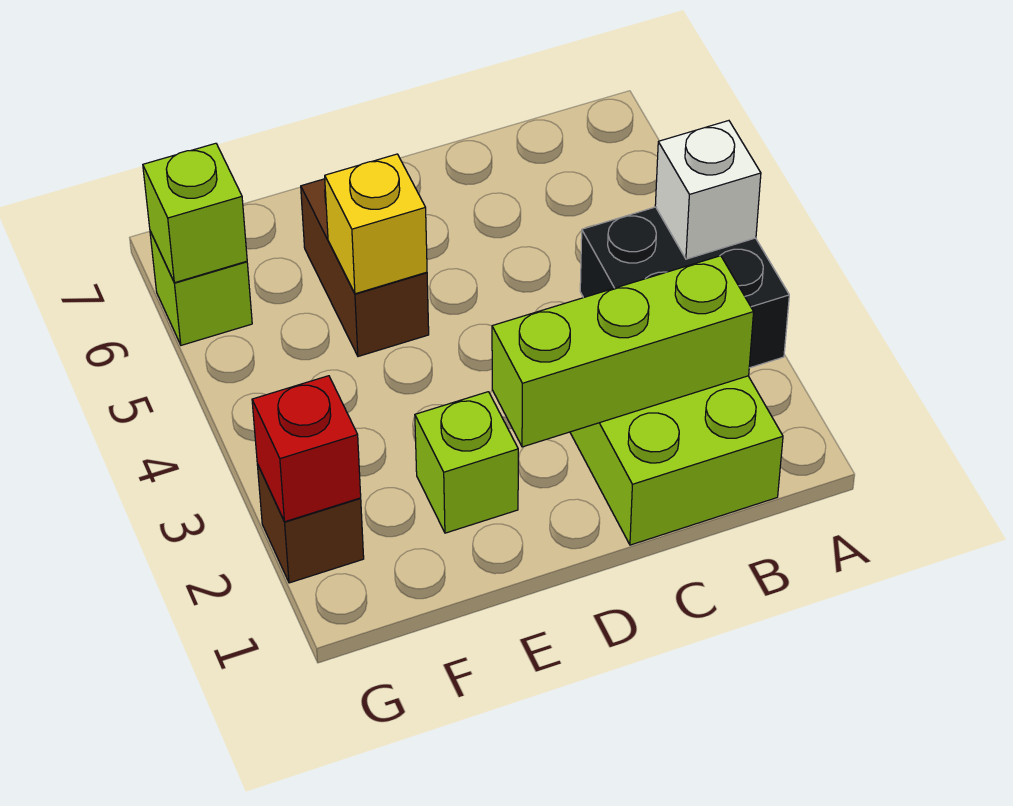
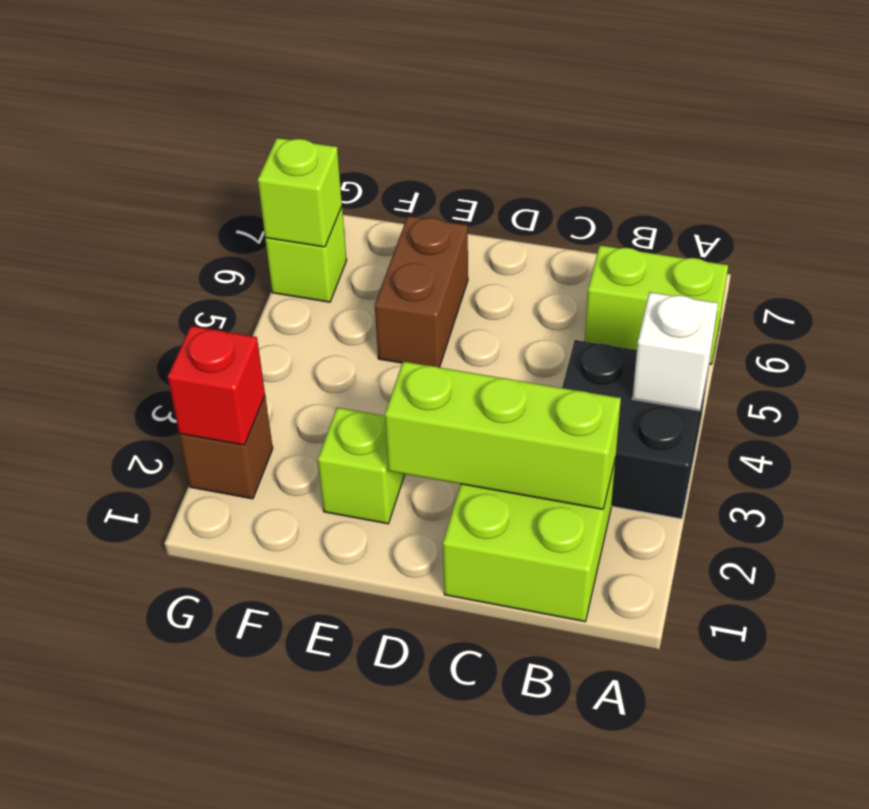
none -> lime 1x2 brick [585,245,728,364]
yellow 1x1 brick [325,154,427,294] -> none

